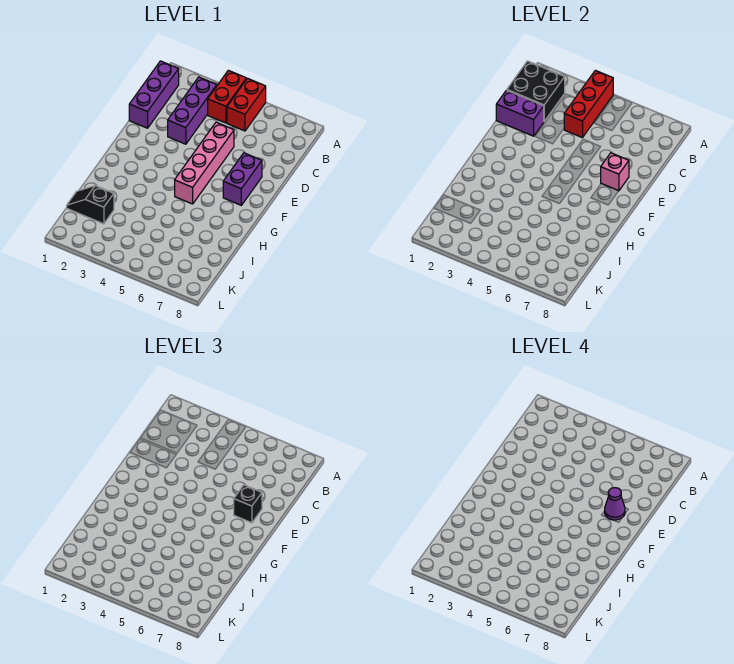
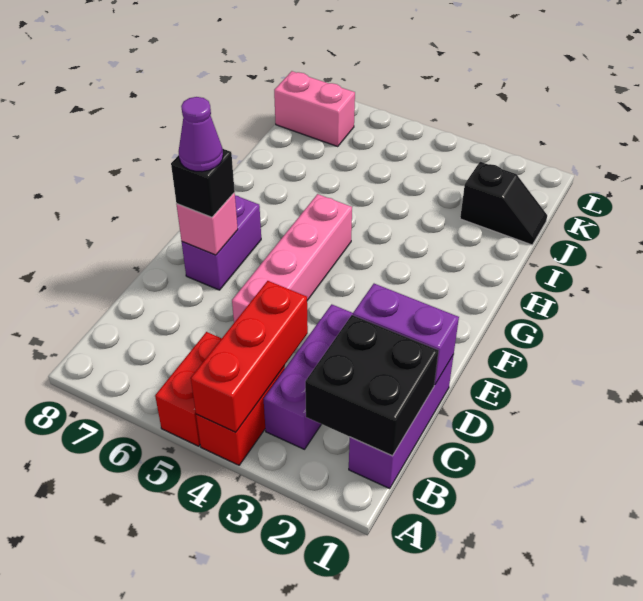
none -> pink 1x2 brick [274,71,355,147]

